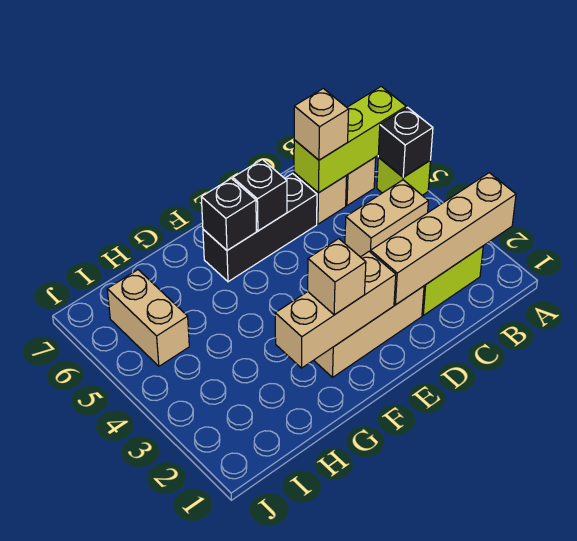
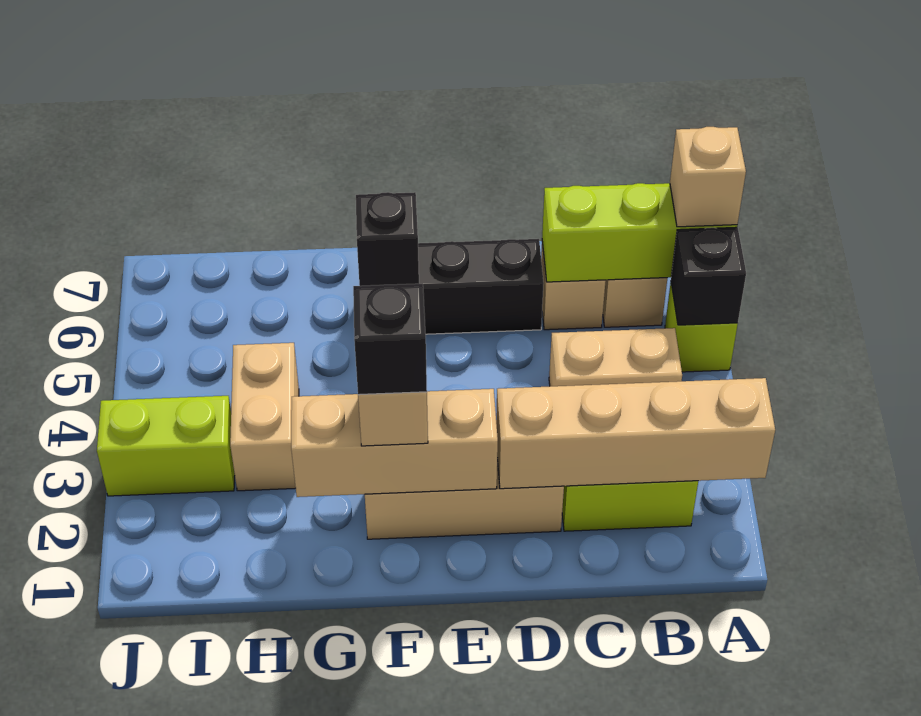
tan 1x1 brick [294,89,349,160] -> tan 1x1 brick moved to [670,127,746,227]
black 1x1 brick [233,159,287,231] -> black 1x1 brick moved to [353,284,427,395]
none -> lime 1x2 brick [97,396,235,496]
tan 1x2 brick [107,270,189,366] -> tan 1x2 brick moved to [230,343,299,491]

